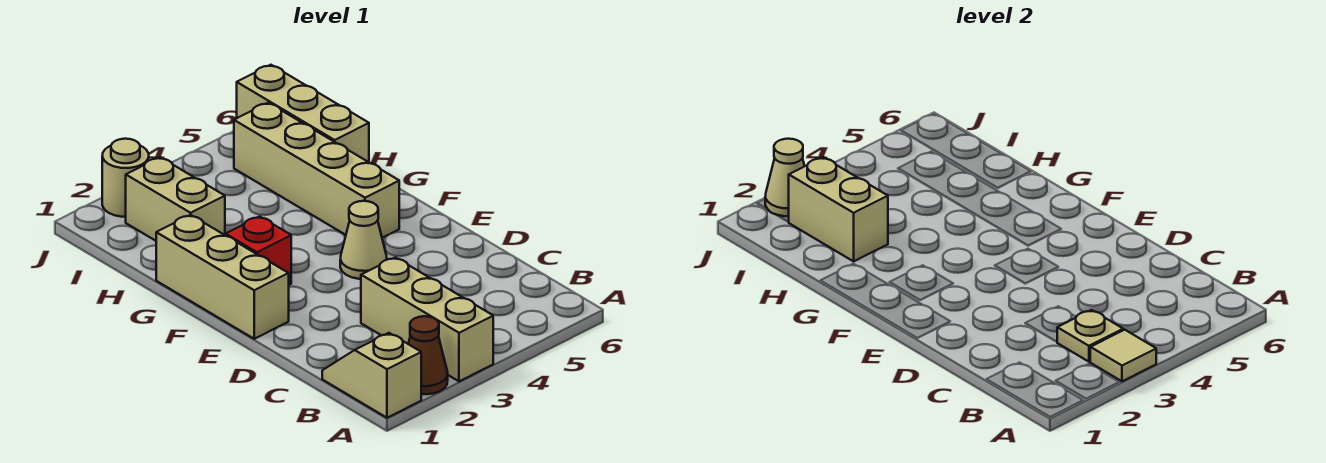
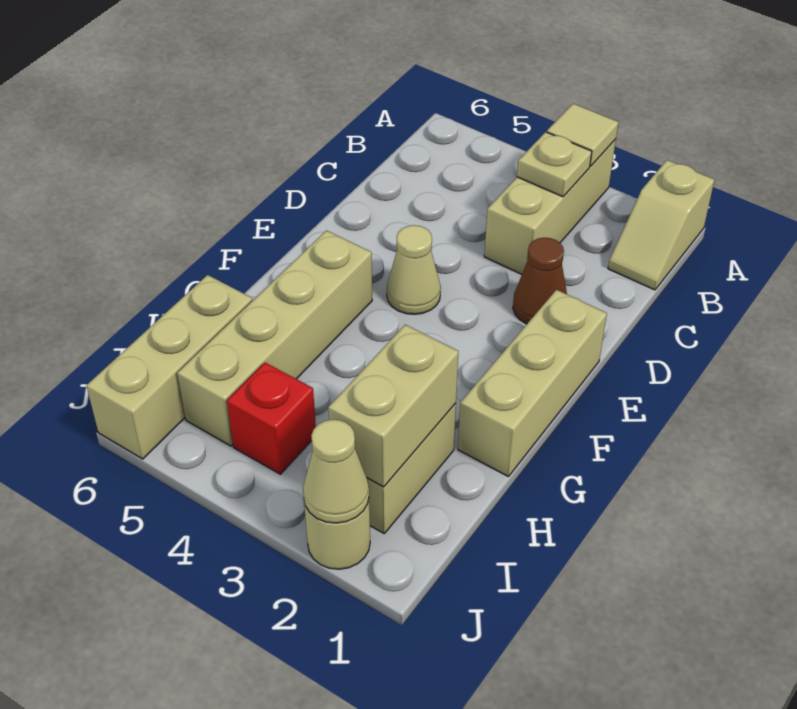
brown 1x1 cone [408,316,448,394] -> brown 1x1 cone moved to [513,238,567,324]
red 1x1 brick [225,216,291,285] -> red 1x1 brick moved to [227,363,316,474]

